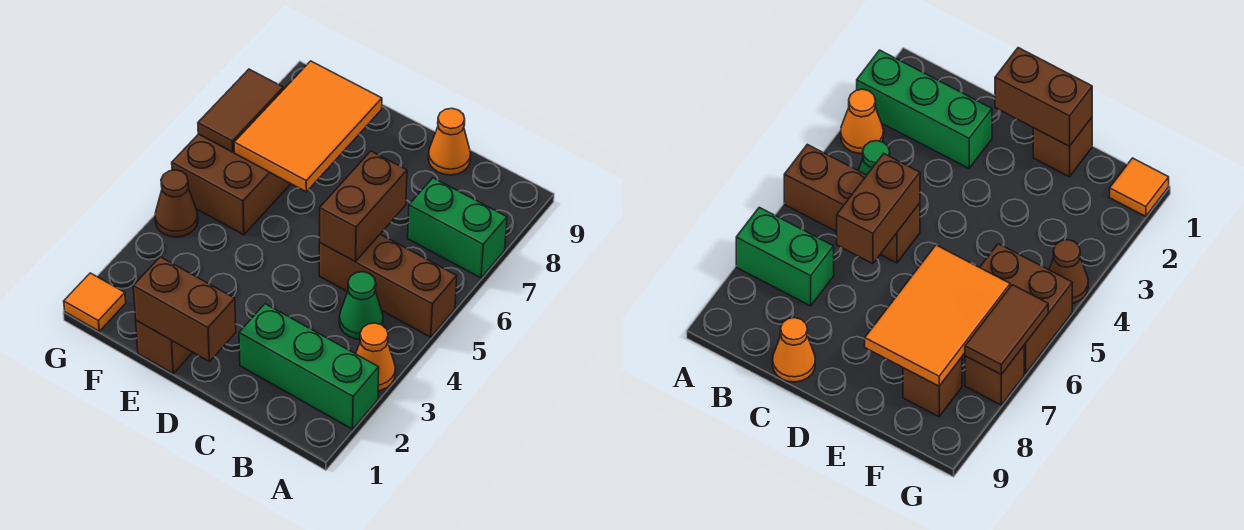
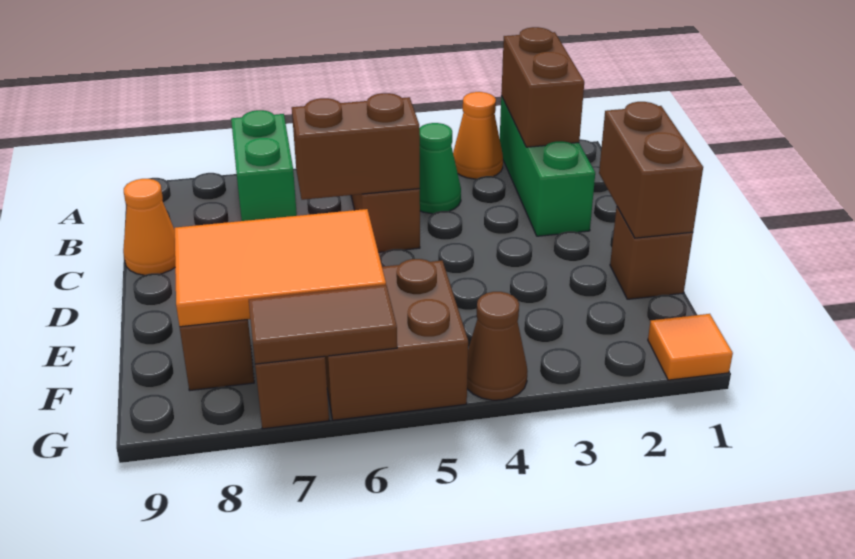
none -> brown 1x2 brick [501,27,584,147]

